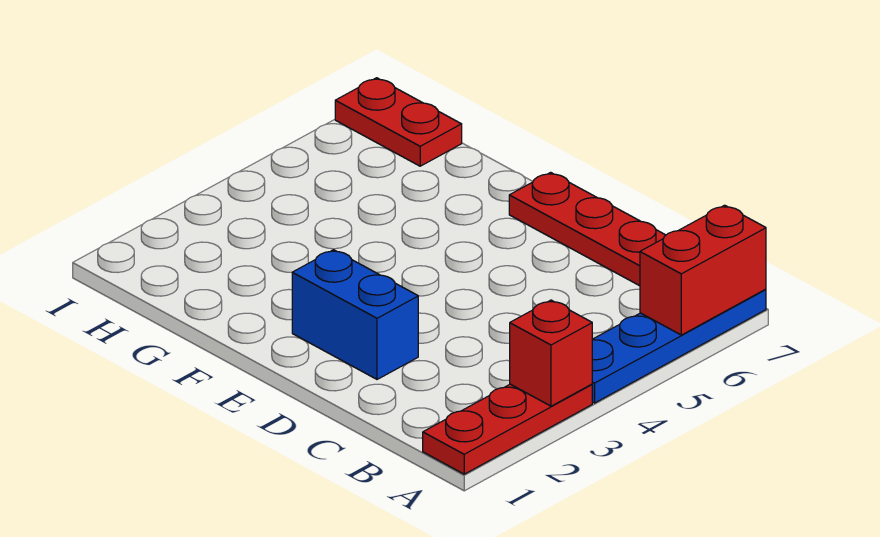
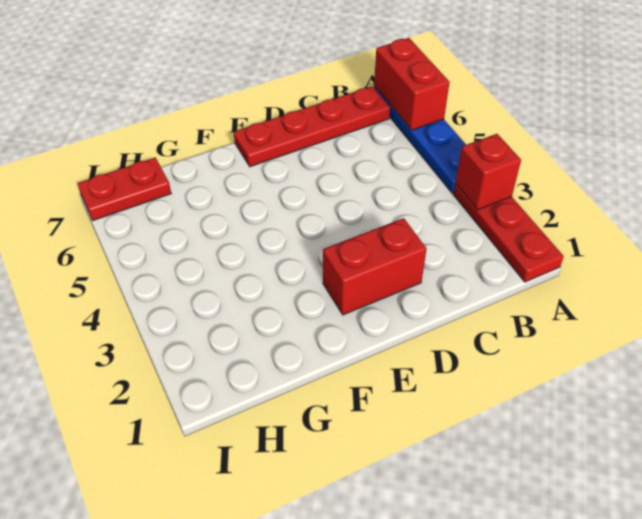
blue 1x2 brick [292,250,418,379] -> red 1x2 brick [323,218,426,315]

